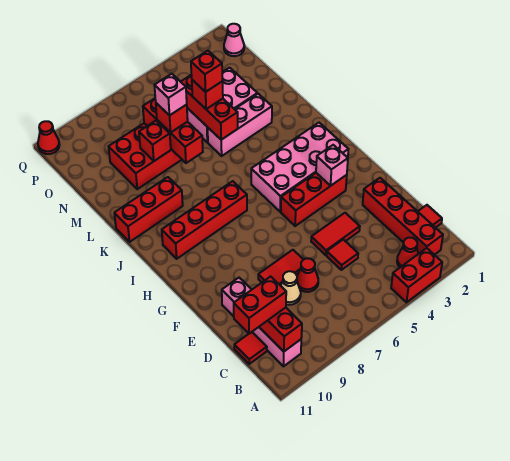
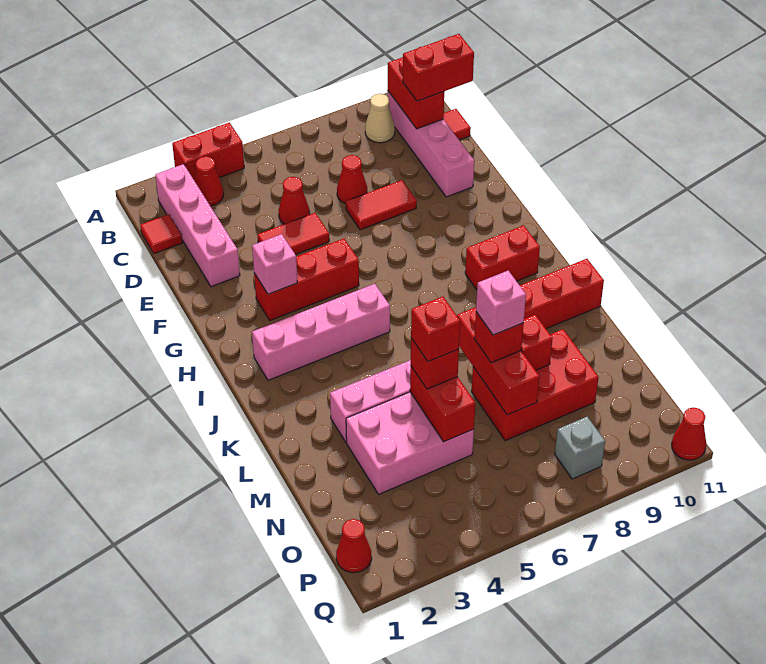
red 1x4 brick [363,178,443,255] -> pink 1x4 brick [155,164,240,287]
red 1x1 tile [327,239,358,270] -> red 1x1 cone [279,177,310,224]
tan 1x1 cone [281,271,301,305] -> tan 1x1 cone moved to [365,94,395,143]
pink 2x4 brick [251,123,348,212] -> pink 1x4 brick [252,284,390,380]
red 1x4 brick [162,181,247,259] -> red 1x2 brick [465,226,540,290]
red 1x3 brick [181,75,238,140] -> red 1x2 brick [410,366,475,442]
pink 1x1 cone [224,24,244,56] -> red 1x1 cone [336,519,372,573]
none -> grey 1x1 brick [555,417,605,479]

